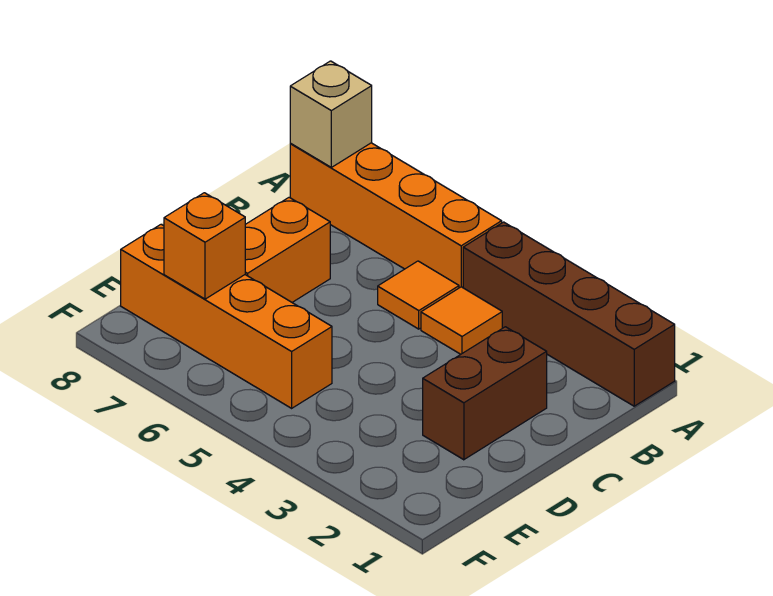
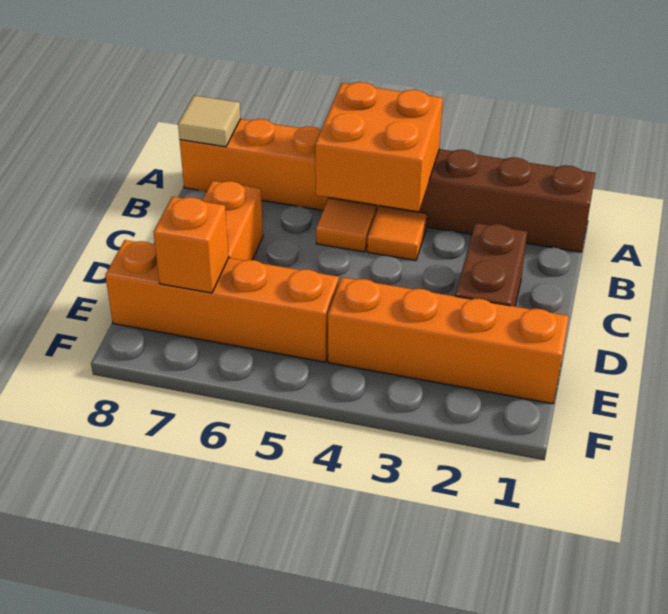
none -> orange 2x2 brick [315,82,443,212]
tan 1x1 brick [290,61,372,167] -> tan 1x1 tile [178,96,241,147]
none -> orange 1x4 brick [328,277,569,404]

